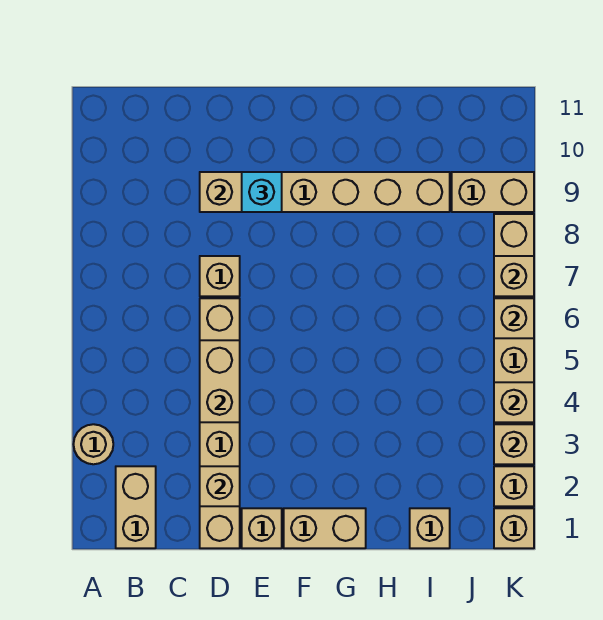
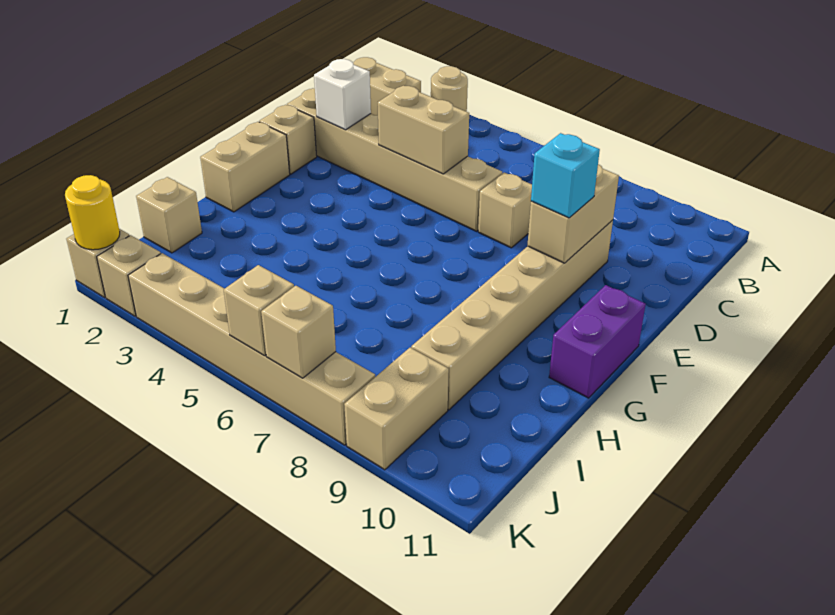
tan 1x1 brick [200,466,240,506] -> white 1x1 brick [314,59,371,130]
none -> purple 1x2 brick [549,285,646,398]
none -> yellow 1x1 round brick [65,175,120,250]
tan 1x1 brick [494,424,534,464] -> none
tan 1x1 brick [494,382,534,422] -> none

